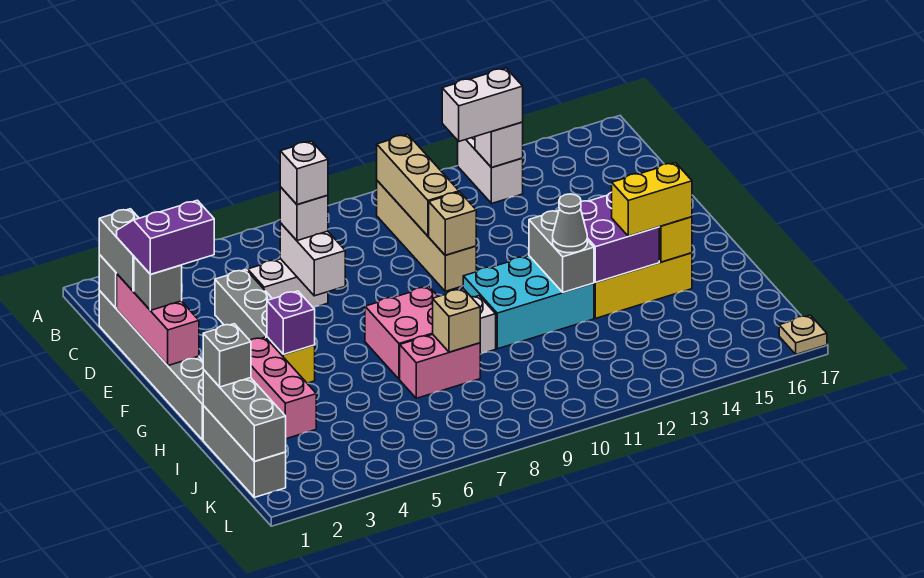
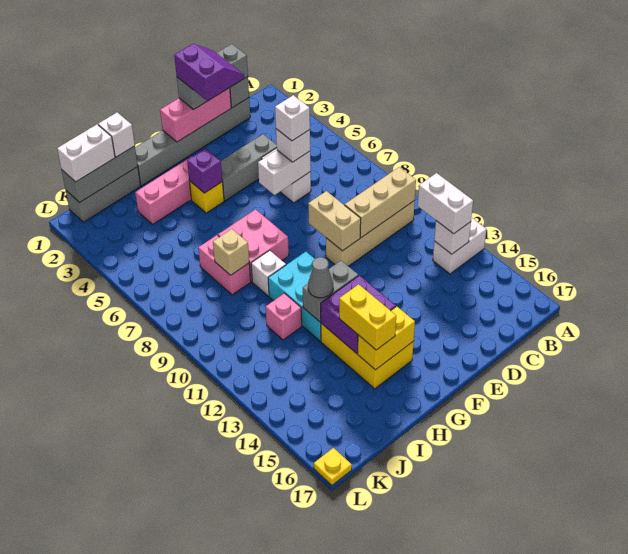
tan 1x1 brick [429,192,476,255] -> tan 1x2 brick [308,191,361,251]
grey 1x1 brick [203,324,251,387] -> white 1x1 brick [98,112,135,157]
none -> pink 1x1 brick [266,293,302,340]
none -> white 1x2 brick [57,125,115,182]
tan 1x1 plate [779,315,827,354] -> yellow 1x1 plate [314,448,352,485]

